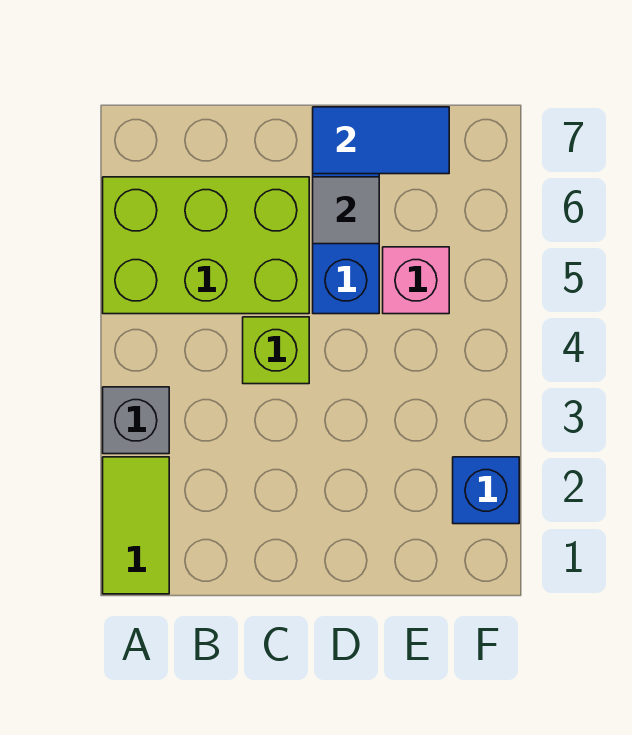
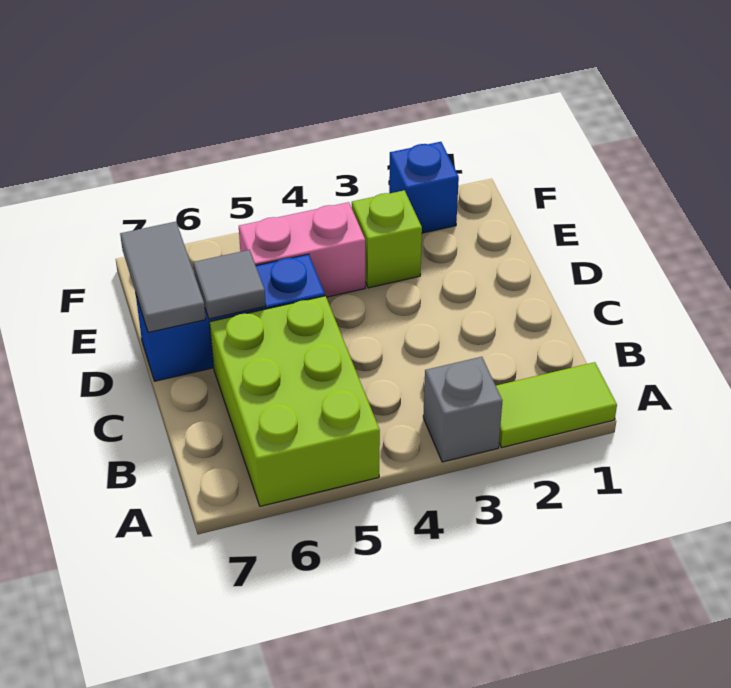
lime 1x1 brick [243,317,309,384] -> lime 1x1 brick moved to [352,190,422,288]
blue 1x2 tile [313,107,449,174] -> grey 1x2 tile [120,222,206,332]
pink 1x1 brick [383,247,449,314] -> pink 1x2 brick [239,202,365,297]

